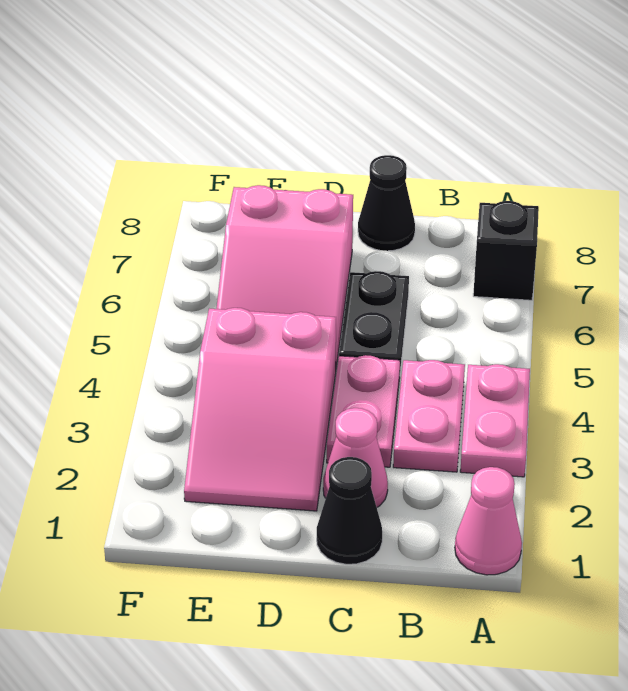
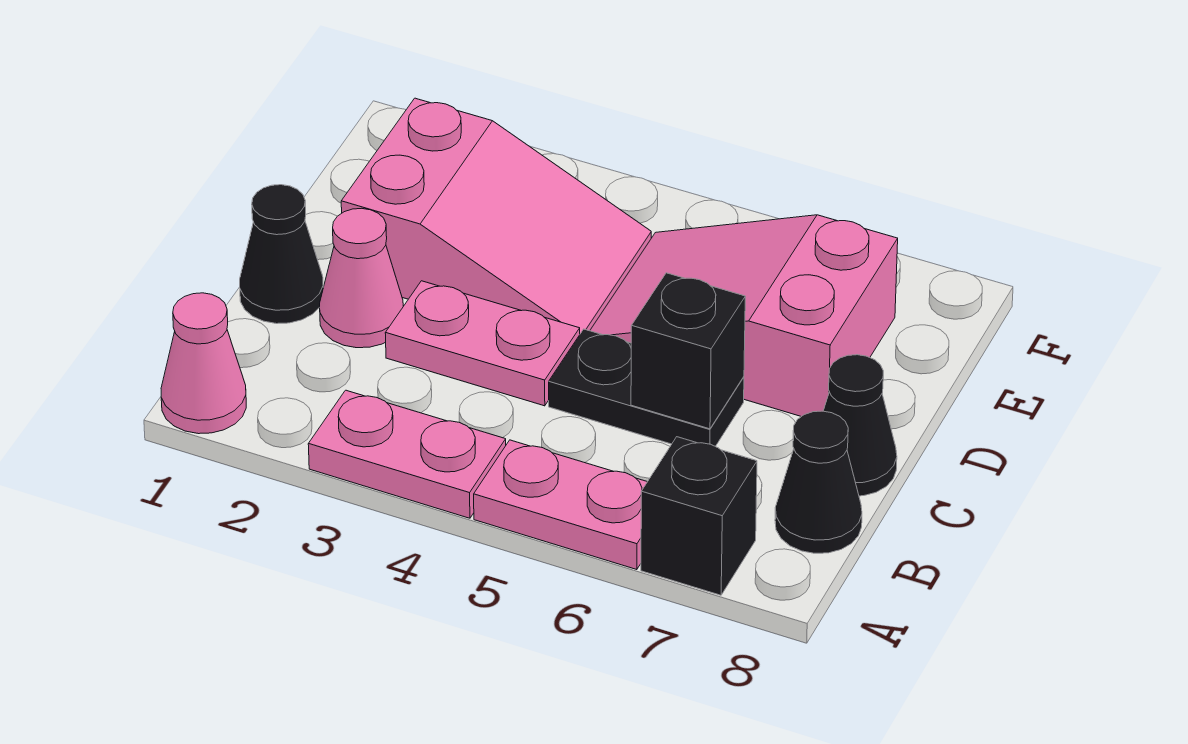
pink 1x2 plate [393,360,465,472] -> pink 1x2 plate moved to [474,440,647,570]
none -> black 1x1 cone [775,411,862,553]
none -> black 1x1 brick [631,273,745,429]
pink 2x3 slope [184,308,336,511] -> pink 2x3 slope turned to [341,98,651,334]

